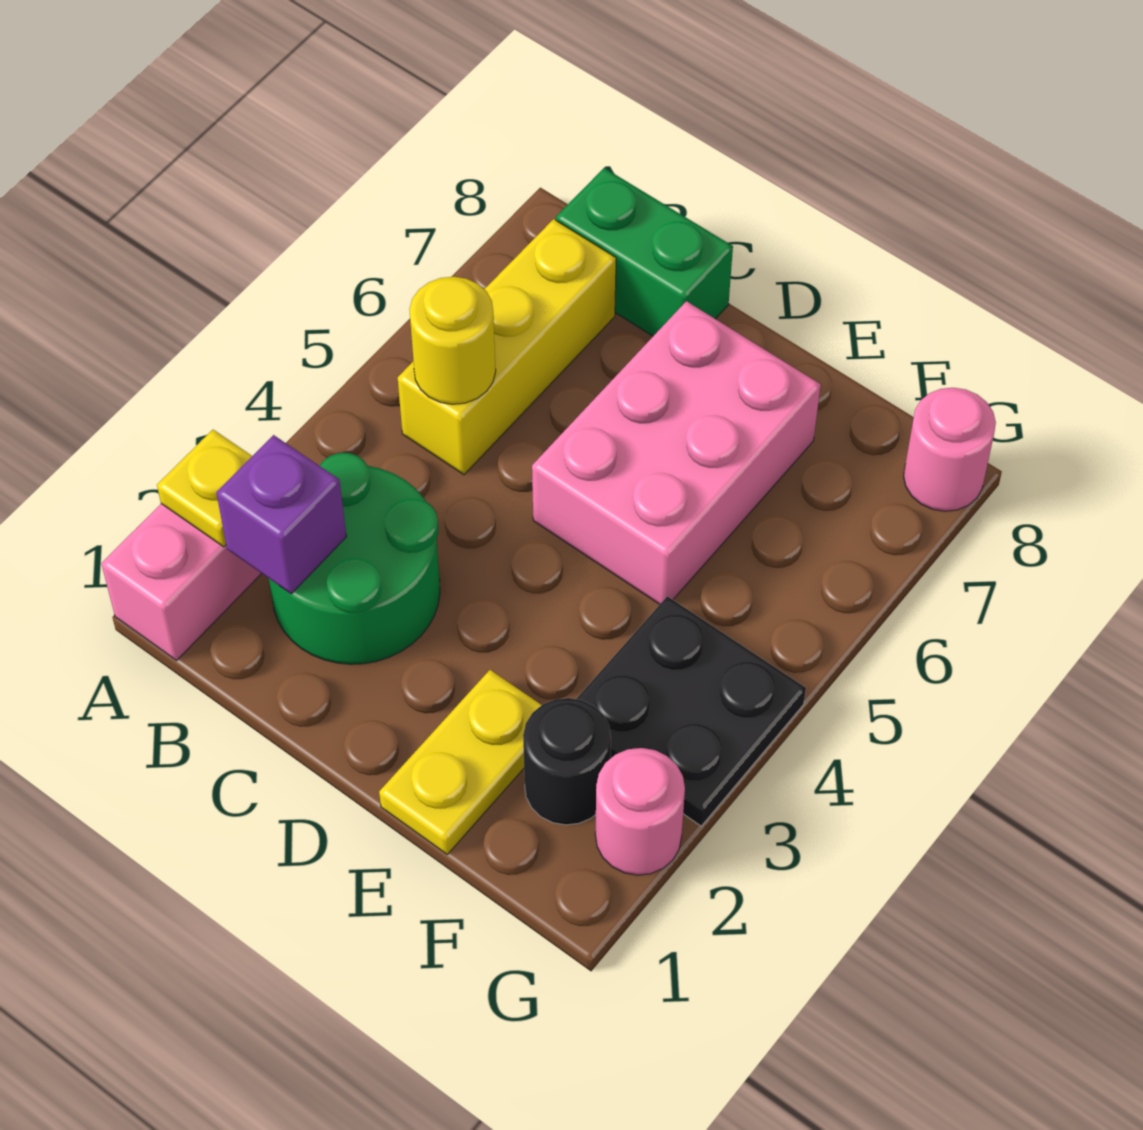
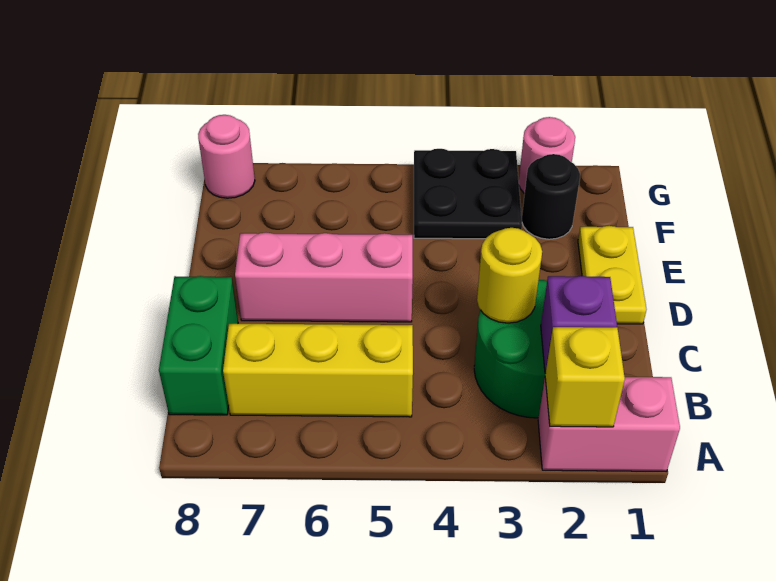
yellow 1x1 plate [157,430,252,547] -> yellow 1x1 brick [545,327,625,427]
yellow 1x1 round brick [409,277,496,404] -> yellow 1x1 round brick moved to [477,228,542,323]
pink 2x3 brick [532,301,821,604] -> pink 1x3 brick [235,233,413,322]
yellow 1x2 plate [379,670,541,854] -> yellow 1x2 plate turned to [578,226,647,324]

